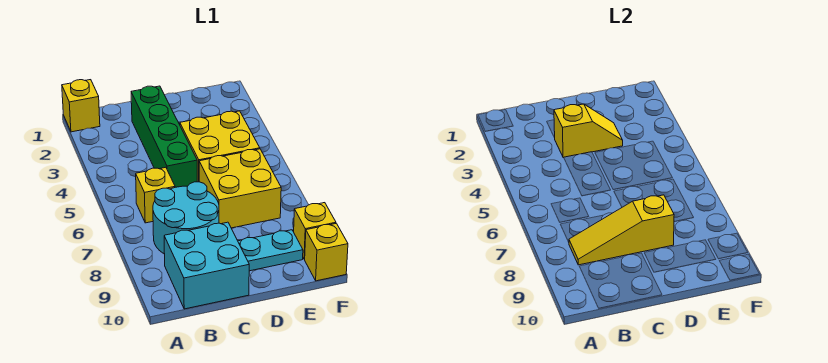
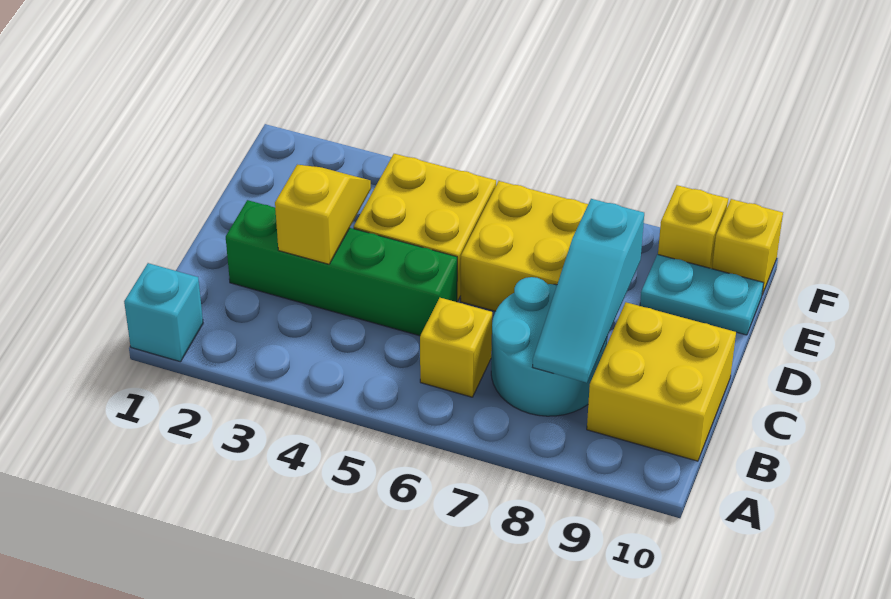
yellow 1x1 brick [62,80,100,132] -> cyan 1x1 brick [124,263,203,362]
yellow 1x3 slope [569,195,674,265] -> cyan 1x3 slope [533,199,644,383]
cyan 2x2 brick [164,222,249,309] -> yellow 2x2 brick [587,302,736,461]
cyan 1x2 plate [238,230,303,271] -> cyan 1x2 plate turned to [640,255,763,335]

